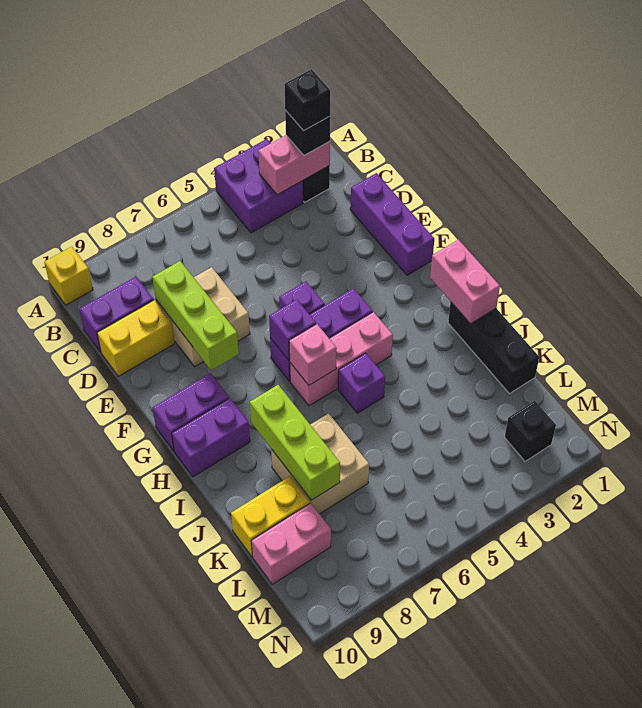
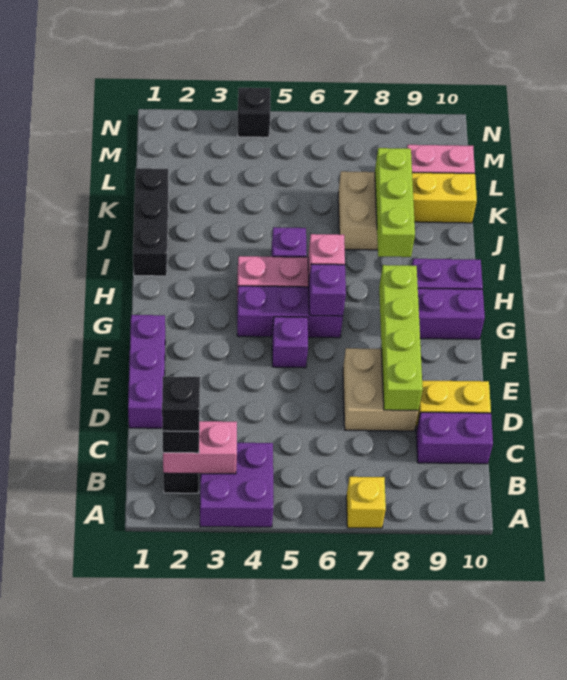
yellow 1x1 brick [44,247,93,305] -> yellow 1x1 brick moved to [346,477,386,528]
lime 1x3 brick [152,261,239,370] -> lime 1x4 brick [379,265,423,410]
pink 1x2 brick [430,240,500,324] -> none
black 1x1 brick [505,401,556,461] -> black 1x1 brick moved to [238,88,270,137]

